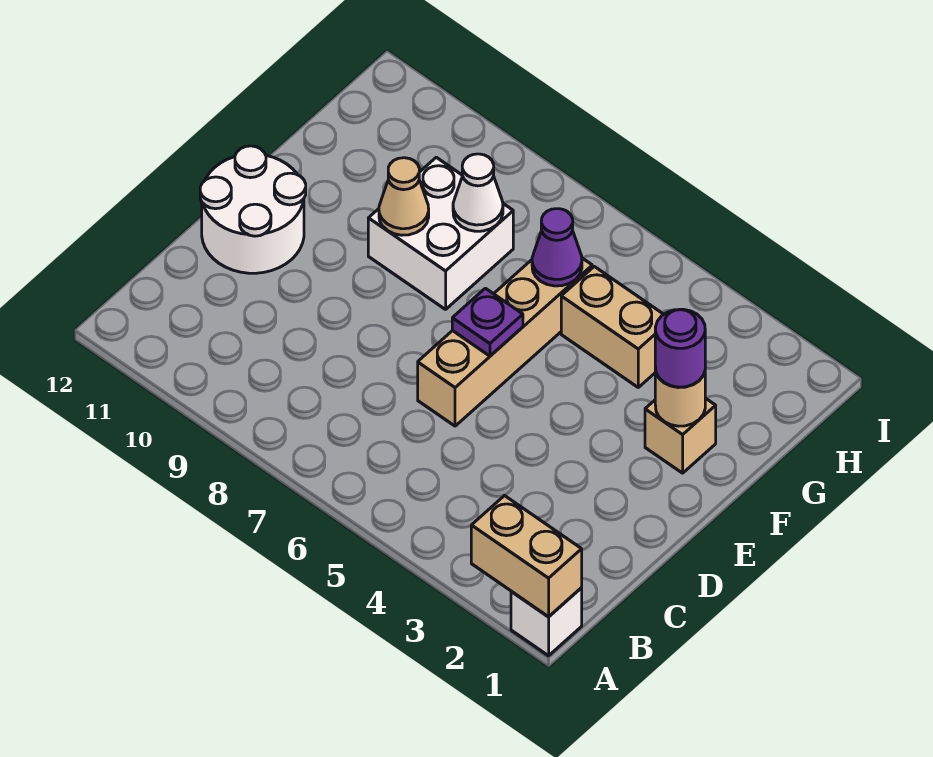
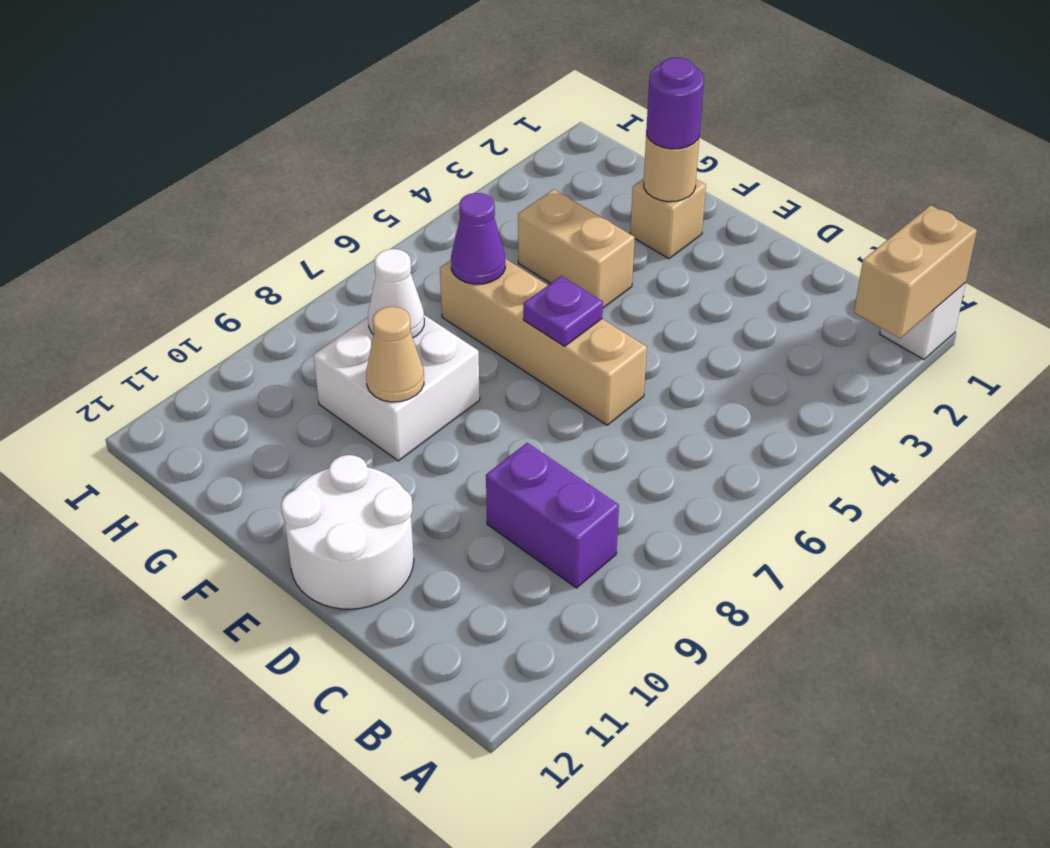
none -> purple 1x2 brick [486,443,619,588]
tan 1x2 brick [561,267,664,387] -> tan 1x2 brick turned to [518,189,635,308]

